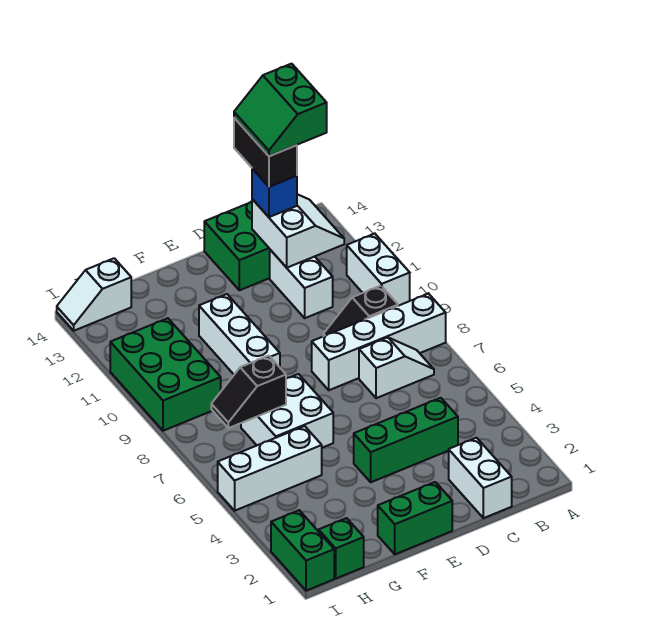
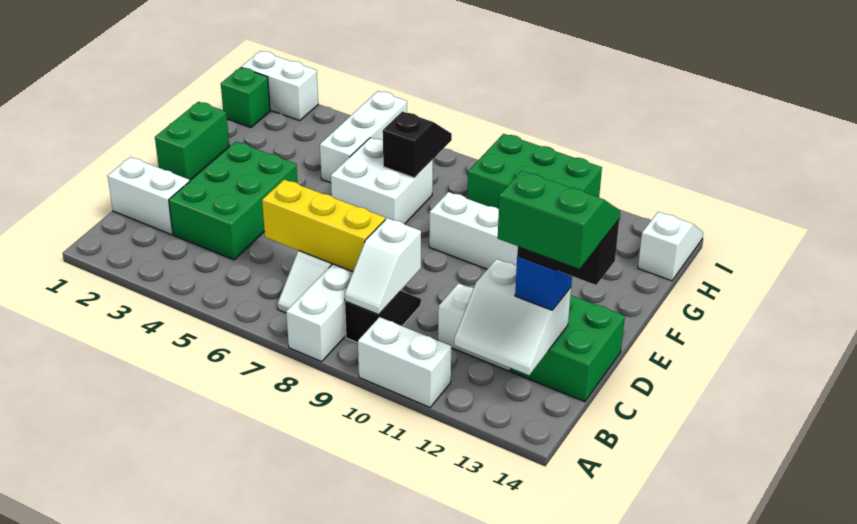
none -> white 1x2 slope [345,218,421,315]
green 1x3 brick [354,398,458,482] -> green 2x3 brick [169,142,298,260]
none -> yellow 1x3 brick [262,179,385,272]
green 1x2 brick [271,510,334,591] -> white 1x2 brick [241,51,318,121]

